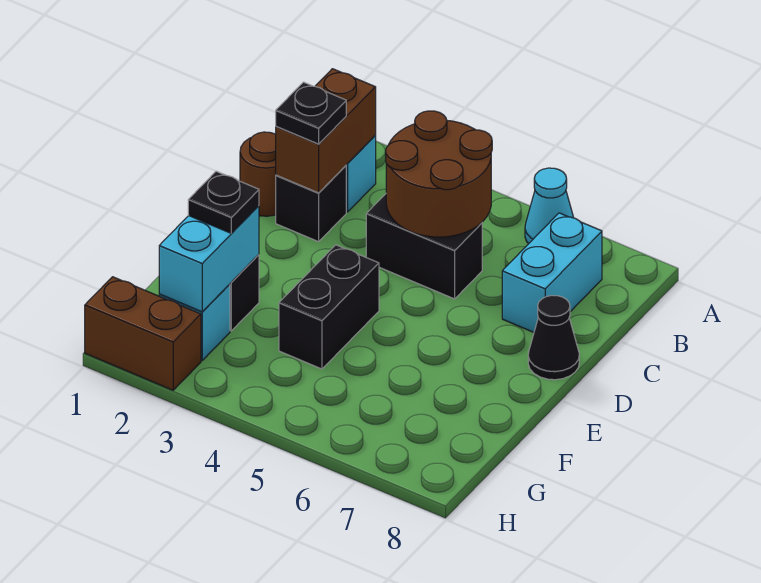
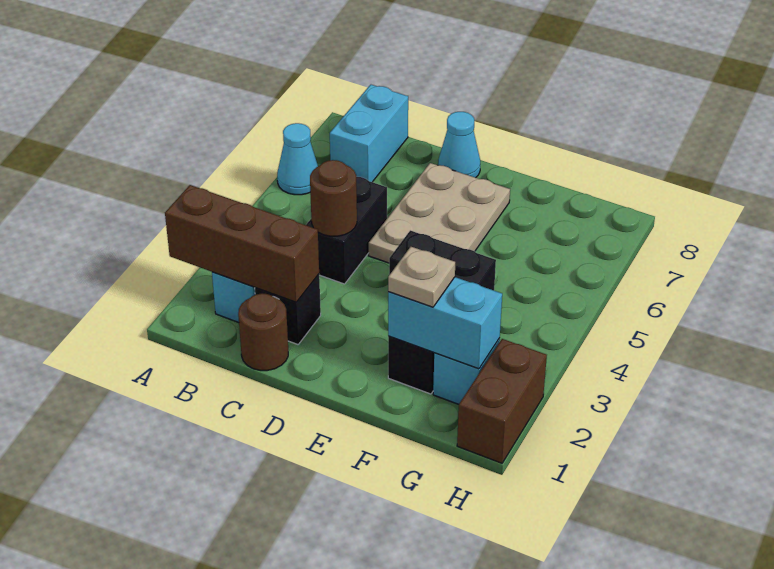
brown 1x2 brick [276,69,376,193] -> brown 1x3 brick [165,185,319,302]
brown 2x2 round brick [386,111,492,237] -> brown 1x1 round brick [310,160,357,236]
cyan 1x2 brick [502,213,602,332] -> cyan 1x2 brick turned to [330,85,408,182]
black 1x1 plate [276,82,346,144] -> none
none -> tan 2x3 plate [369,163,510,263]
black 1x1 cone [528,295,579,380] -> cyan 1x1 cone [438,112,480,178]
black 1x1 plate [188,171,259,233] -> tan 1x1 plate [388,247,455,307]

